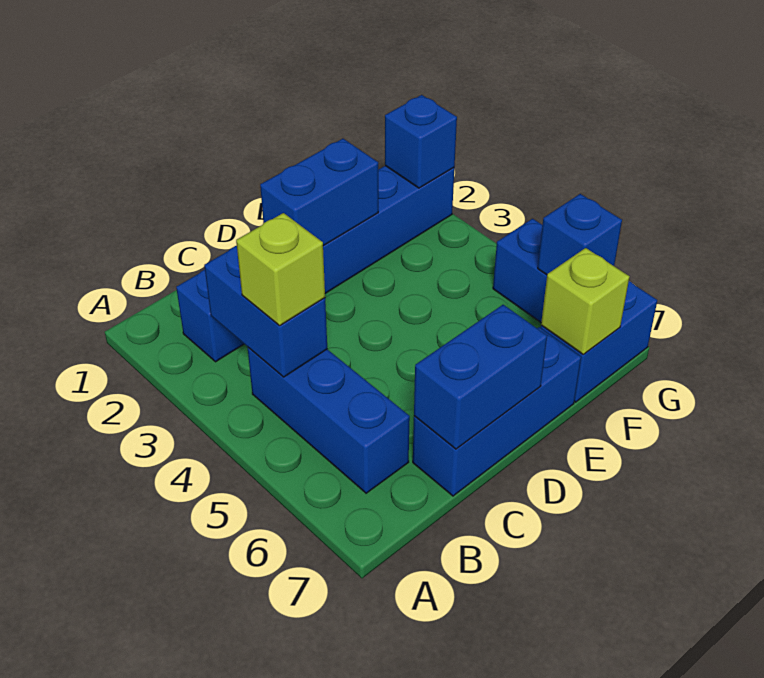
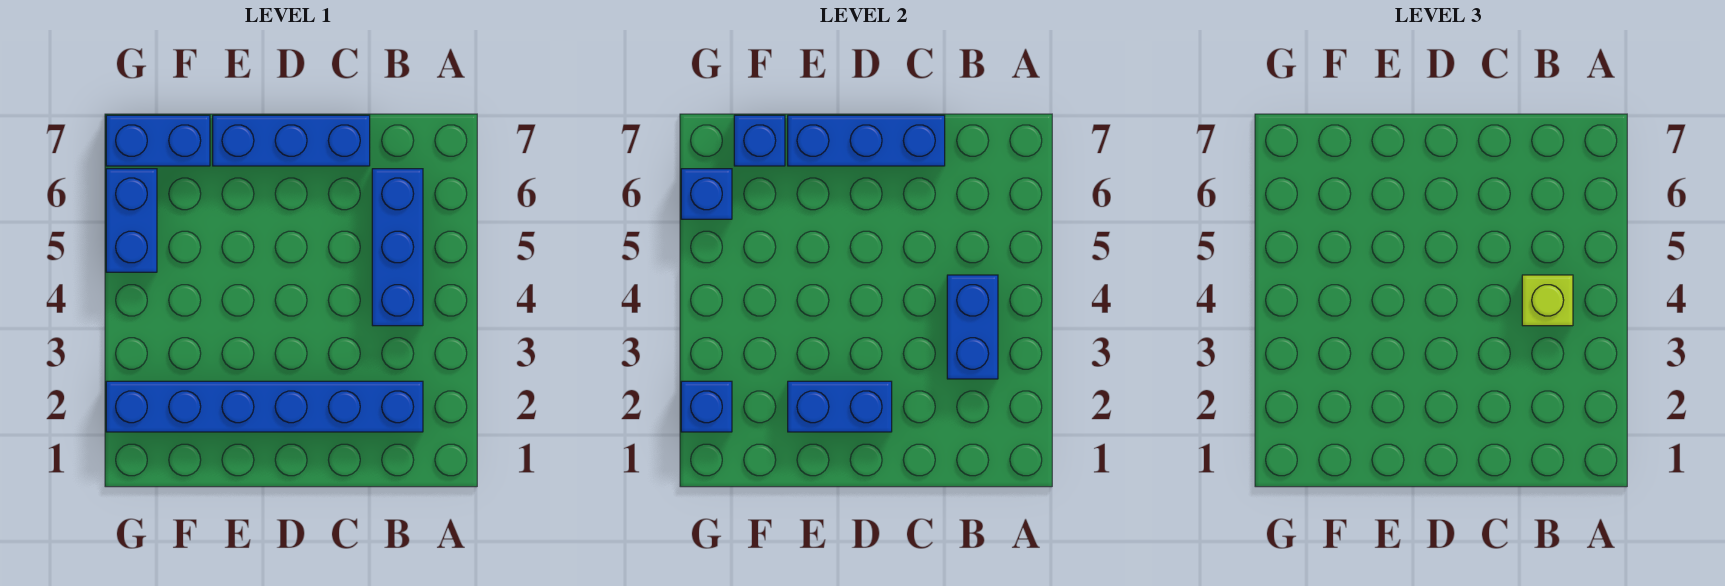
blue 1x2 brick [414,305,547,449] -> blue 1x3 brick [788,115,945,166]
lime 1x1 brick [541,248,629,355] -> blue 1x1 brick [734,115,785,166]

